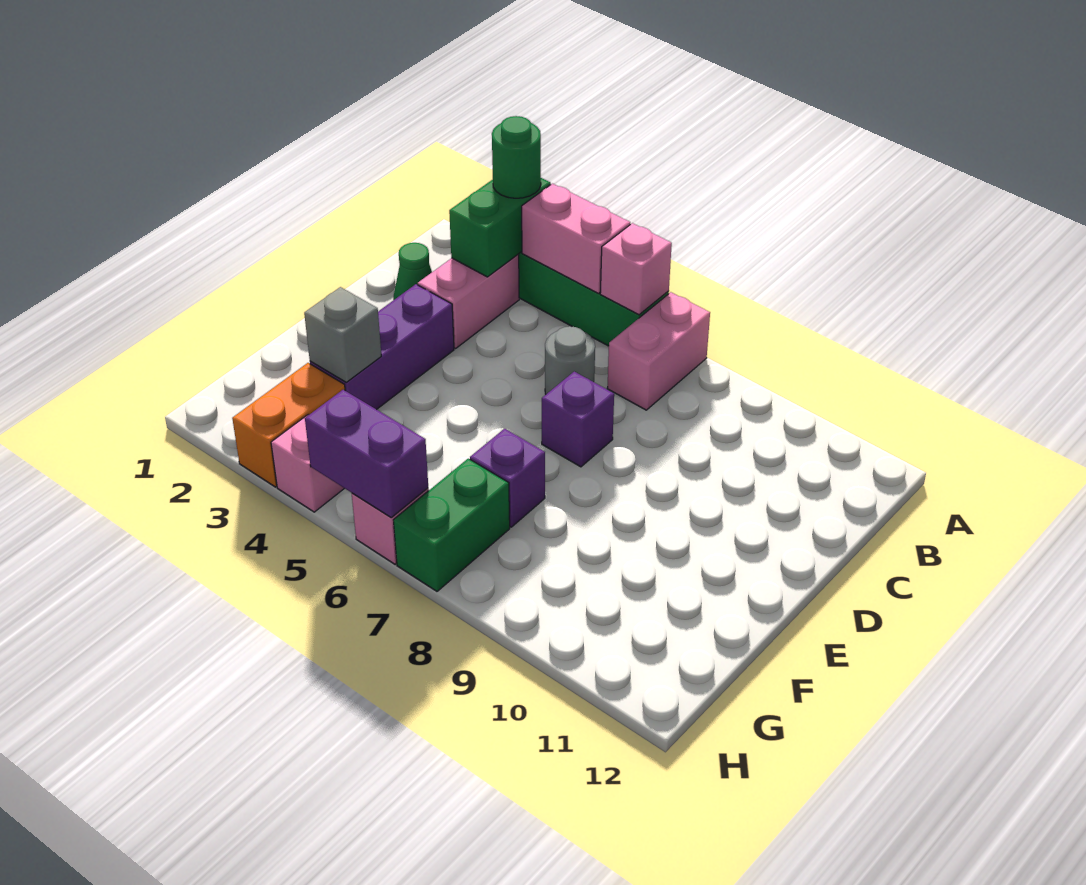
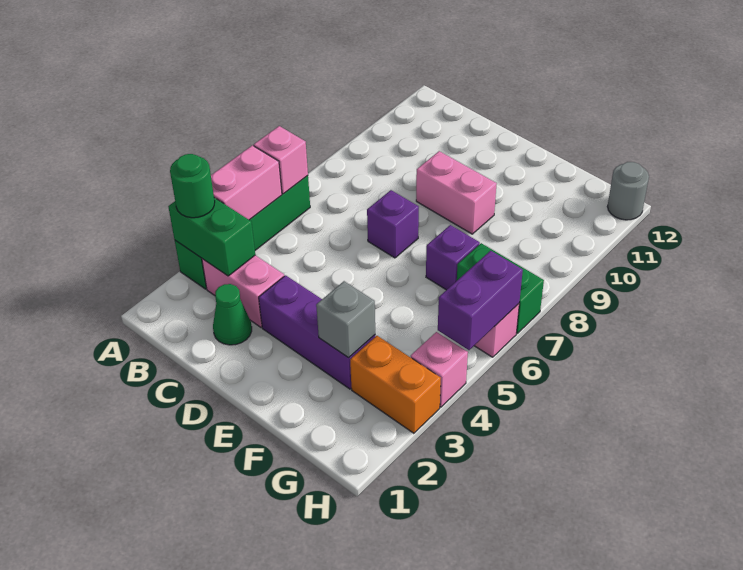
pink 1x2 brick [607,292,710,410] -> pink 1x2 brick moved to [416,151,497,234]
grey 1x1 round brick [545,326,595,394] -> grey 1x1 round brick moved to [607,162,649,220]

